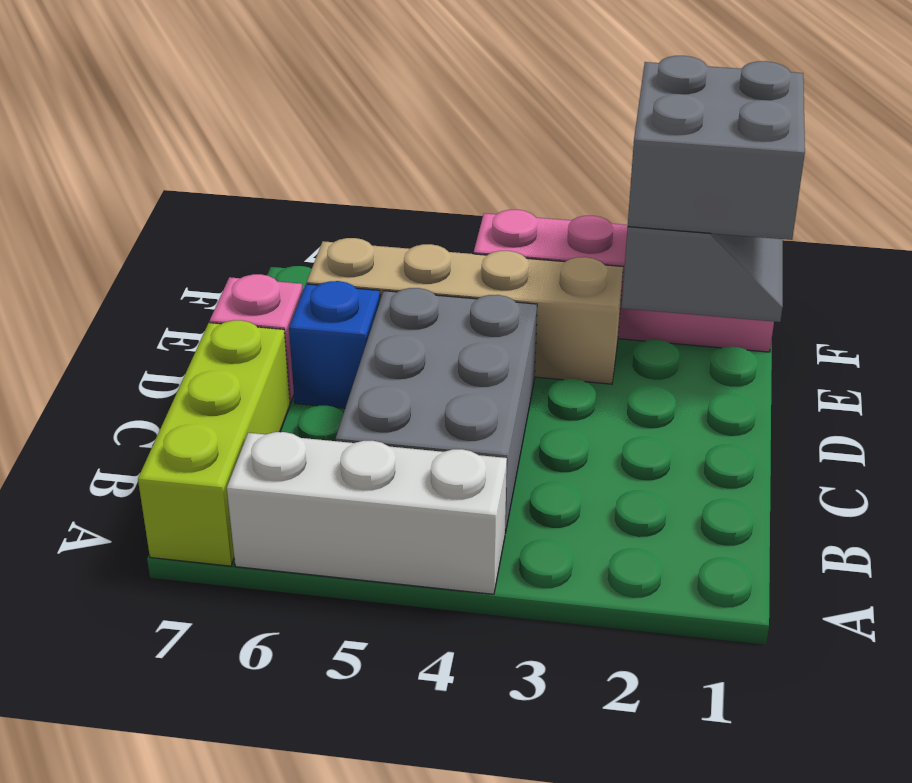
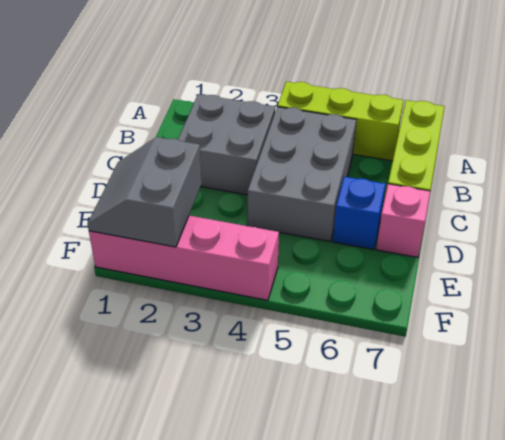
white 1x3 brick [227,432,507,594] -> lime 1x3 brick [278,82,404,161]
grey 2x2 brick [628,56,805,240] -> grey 2x2 brick moved to [178,94,275,195]
tan 1x4 brick [307,238,623,384] -> none

